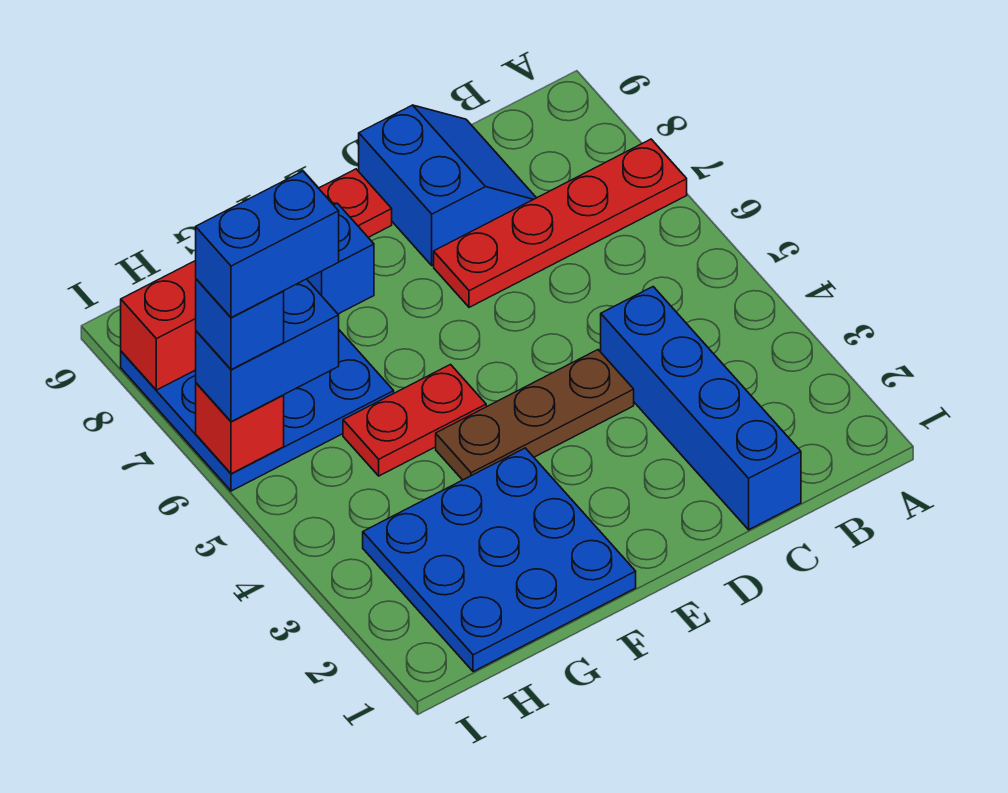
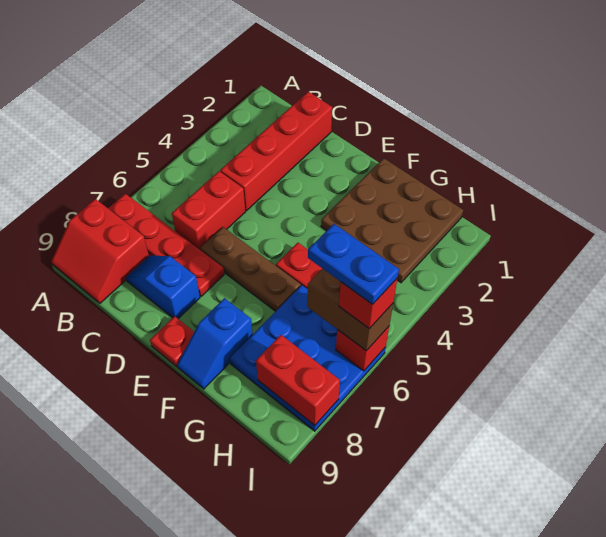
none -> red 2x2 slope [51,199,149,303]
blue 1x4 brick [601,287,801,530] -> red 1x4 brick [220,92,332,211]
none -> red 1x2 brick [172,171,246,249]
blue 2x2 slope [359,105,536,265] -> blue 1x2 slope [126,256,200,319]
brown 1x3 plate [436,350,634,480] -> brown 1x3 plate moved to [200,227,301,311]
blue 3x3 plate [363,448,636,672] -> brown 3x3 plate [321,158,463,282]
blue 1x2 brick [196,279,339,422] -> brown 1x2 brick [307,269,393,350]
blue 1x2 brick [196,171,339,318] -> blue 1x2 plate [308,224,399,304]
blue 1x1 brick [196,279,284,370] -> red 1x1 brick [339,278,398,329]

